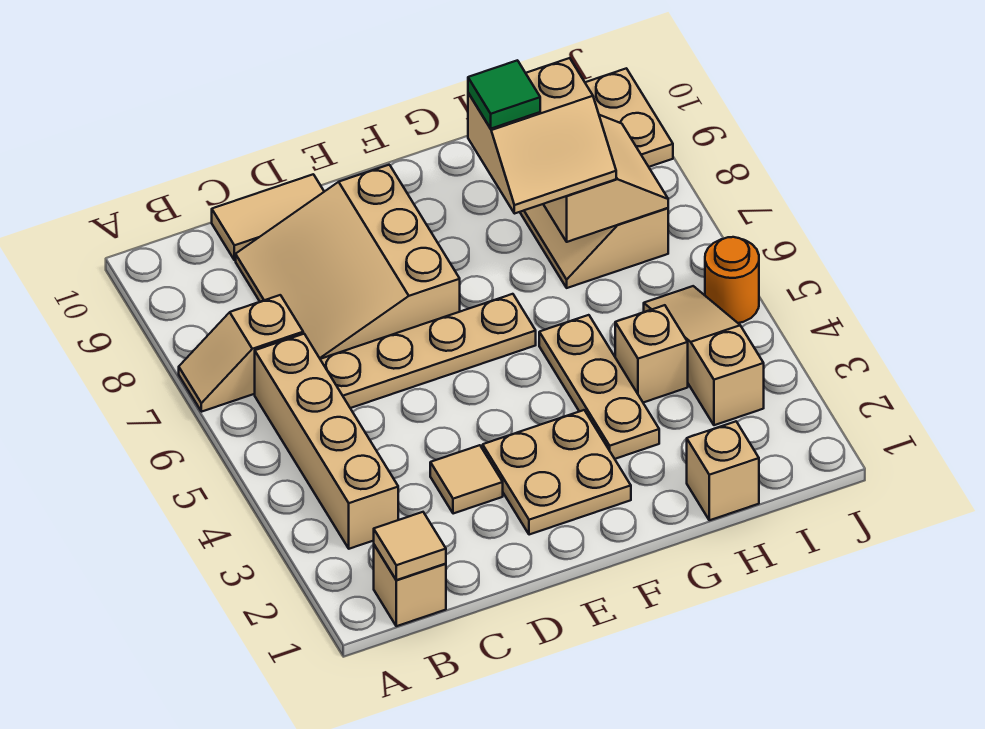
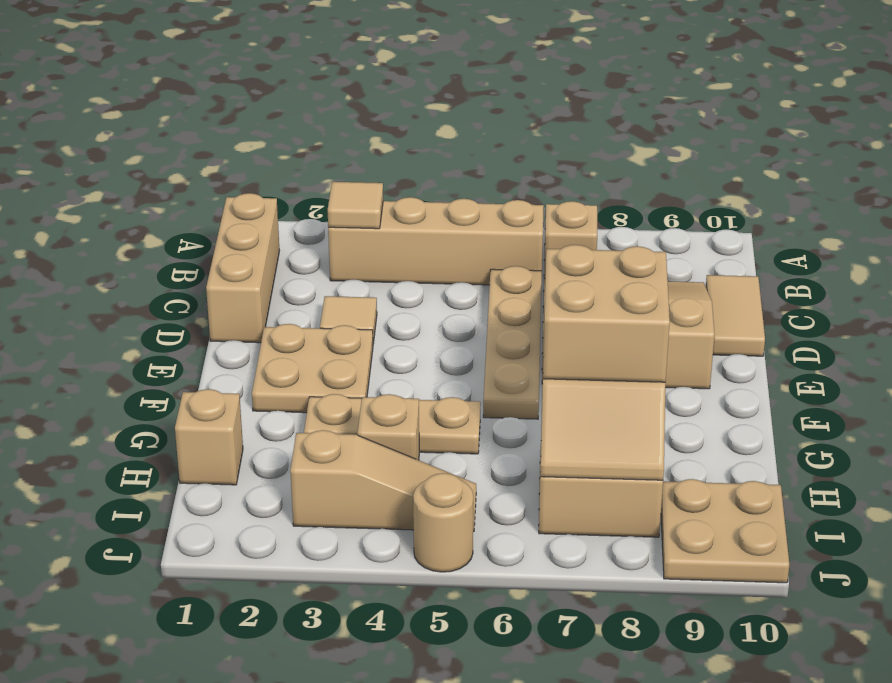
tan 1x1 brick [374,545,446,626] -> tan 1x3 brick [206,193,280,343]
tan 1x1 tile [374,512,446,580] -> tan 1x1 tile moved to [328,182,383,229]
tan 2x2 slope [468,58,616,214] -> tan 2x2 brick [543,245,670,382]
green 1x1 tile [468,60,540,129] -> none
orange 1x1 round brick [705,237,759,323] -> tan 1x1 round brick [413,473,473,572]

